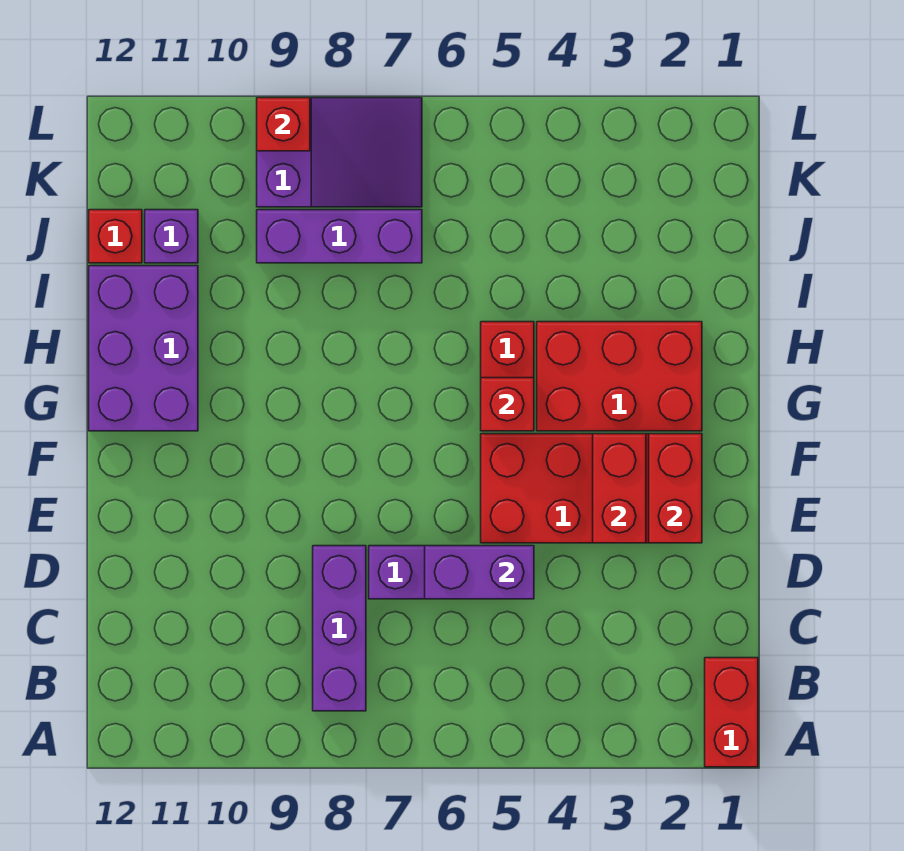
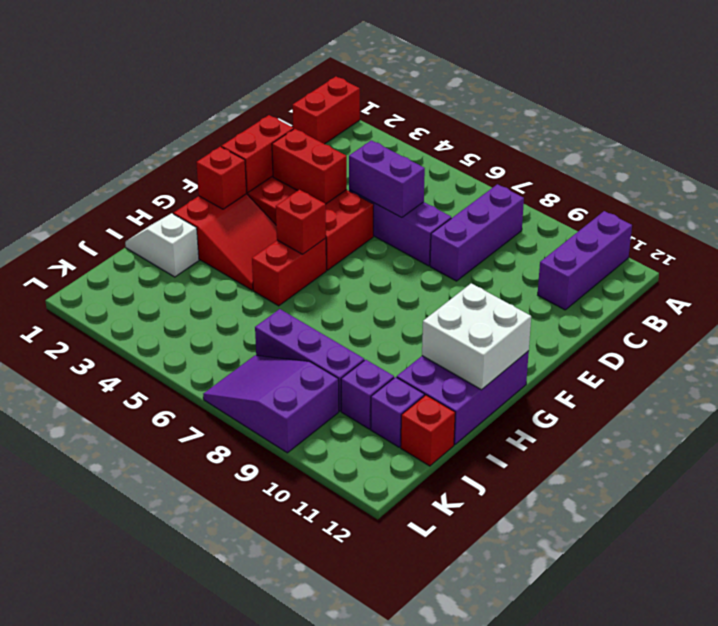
none -> purple 1x3 brick [538,211,632,310]
red 1x2 brick [593,434,646,543] -> red 1x2 brick turned to [272,129,347,204]
red 2x3 brick [537,322,702,431] -> red 2x3 slope [174,194,277,290]
none -> white 2x2 brick [422,283,531,390]
none -> white 1x2 slope [125,213,199,277]
none -> purple 1x1 brick [341,360,394,429]
red 1x1 brick [257,98,310,151] -> red 1x1 brick moved to [196,147,247,209]

